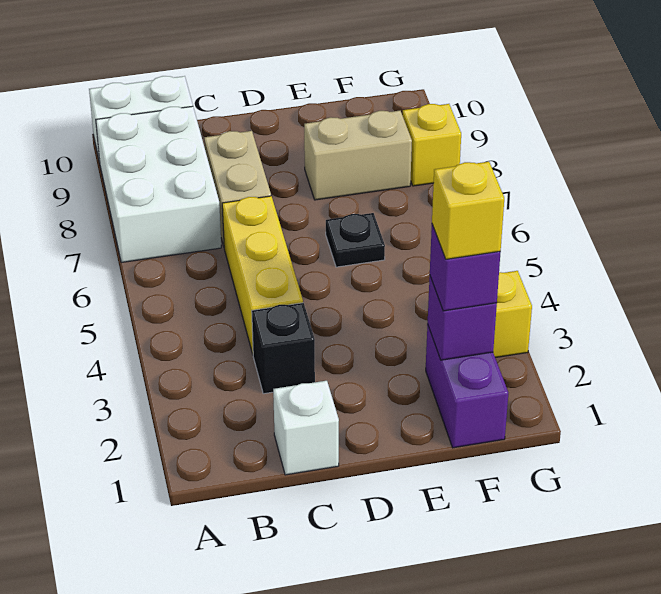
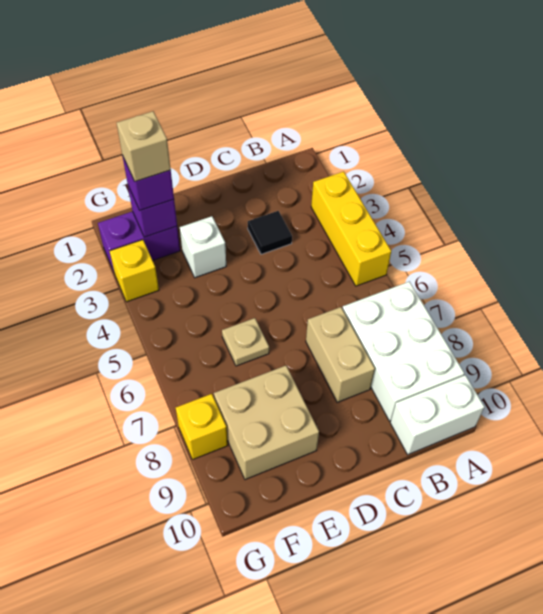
white 1x1 brick [273,381,339,475] -> white 1x1 brick moved to [180,216,226,278]
black 1x1 brick [252,303,315,394] -> black 1x1 tile [248,211,292,254]
yellow 1x3 brick [222,196,303,354] -> yellow 1x3 brick moved to [311,172,391,286]
black 1x1 plate [326,213,385,267] -> tan 1x1 plate [222,318,269,366]
tan 1x2 brick [304,111,412,200] -> tan 2x2 brick [214,366,319,480]
purple 1x2 brick [426,324,508,448] -> purple 1x2 brick turned to [98,211,180,271]
yellow 1x1 brick [432,162,504,259] -> tan 1x1 brick [117,111,171,182]

